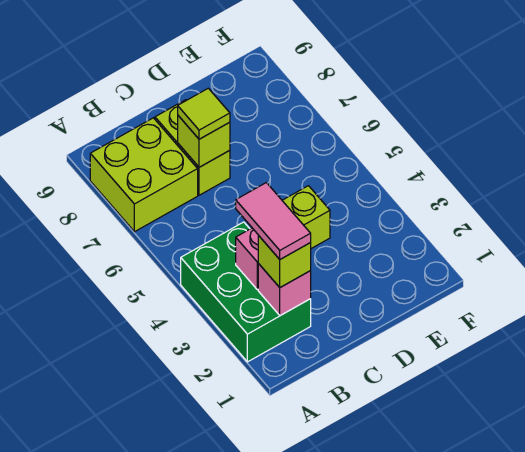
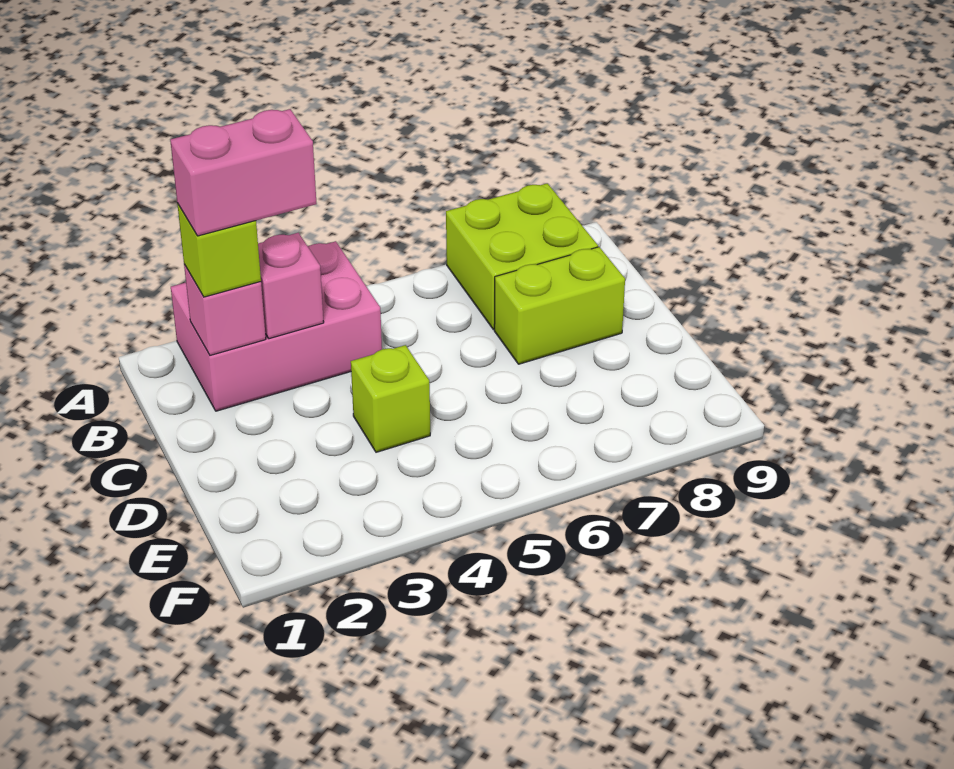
green 2x3 brick [181,222,311,362] -> pink 2x3 brick [171,241,382,411]
pink 1x2 tile [236,183,311,259] -> pink 1x2 brick [170,109,317,236]
lime 1x1 brick [178,116,230,167] -> none
lime 1x1 tile [178,88,230,139] -> none

